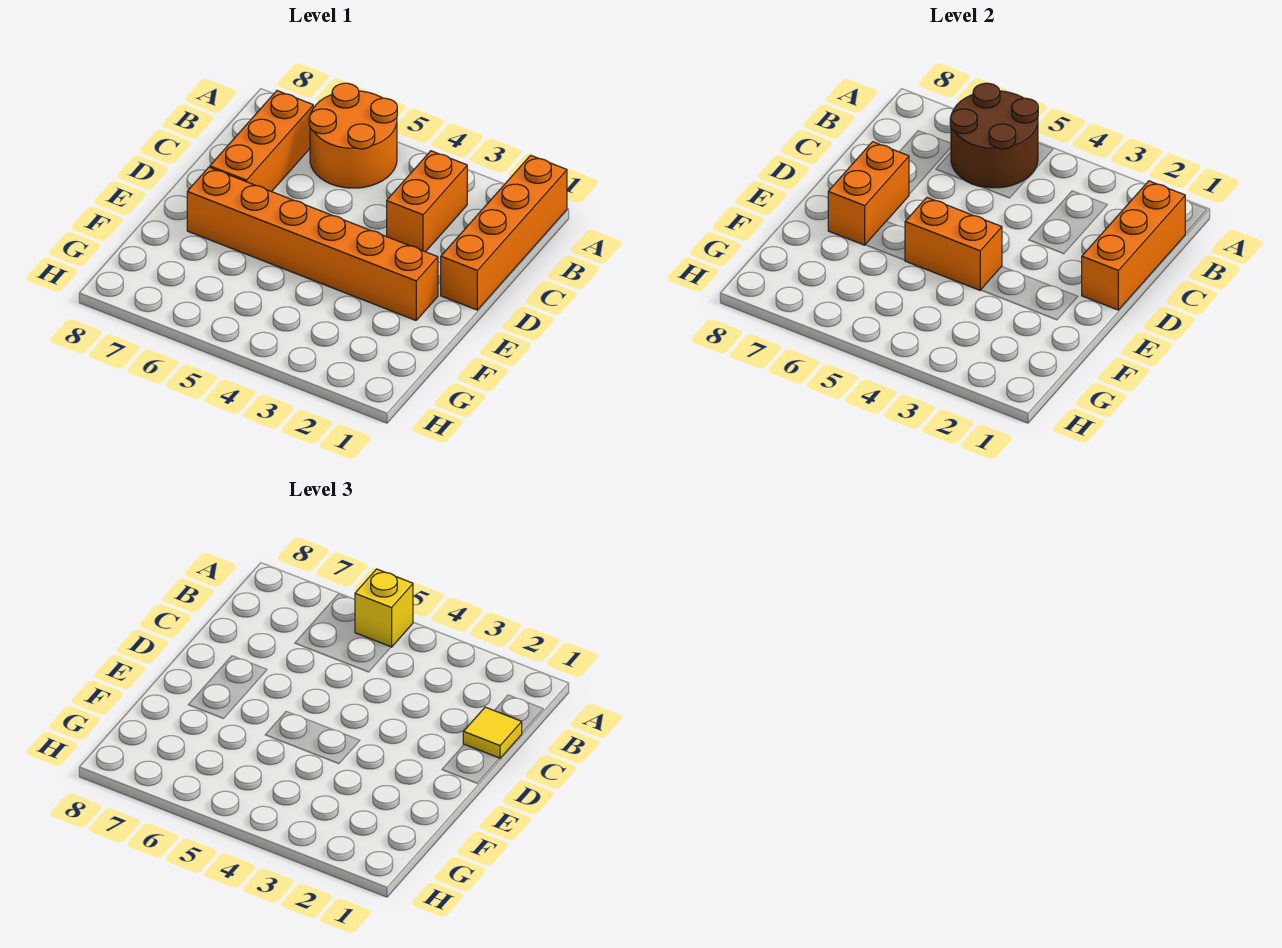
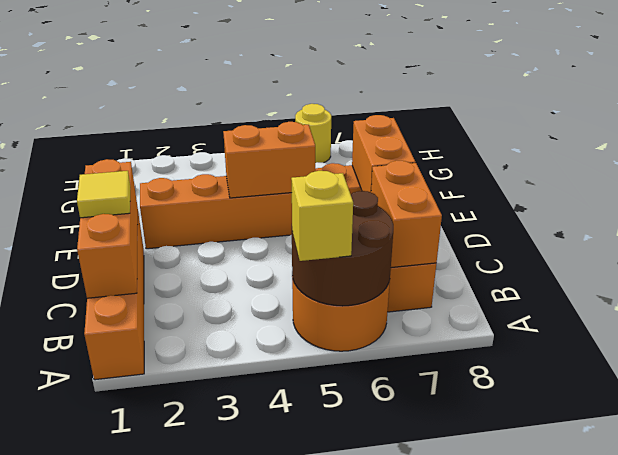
orange 1x2 brick [387,151,467,252] -> orange 1x2 brick moved to [371,161,442,268]
none -> yellow 1x1 round brick [295,104,331,163]

